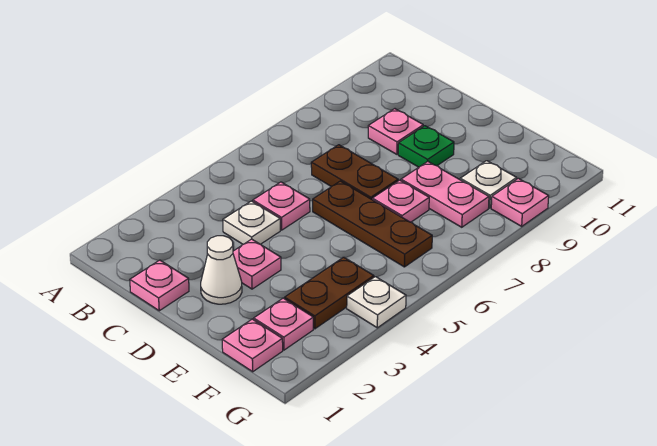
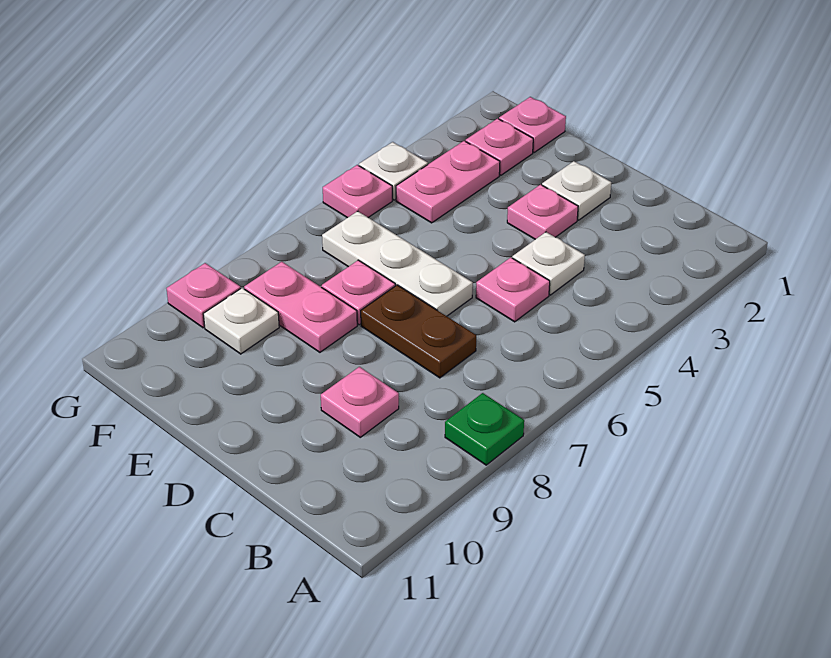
pink 1x1 plate [130,260,189,311] -> pink 1x1 plate moved to [323,165,392,218]
white 1x1 cone [201,236,242,304] -> white 1x1 plate [542,161,611,220]
brown 1x3 plate [313,181,432,267] -> white 1x3 plate [322,211,473,316]
green 1x1 plate [398,126,454,167] -> green 1x1 plate moved to [445,393,524,465]
brown 1x2 plate [285,257,374,329] -> pink 1x2 plate [396,141,500,223]

